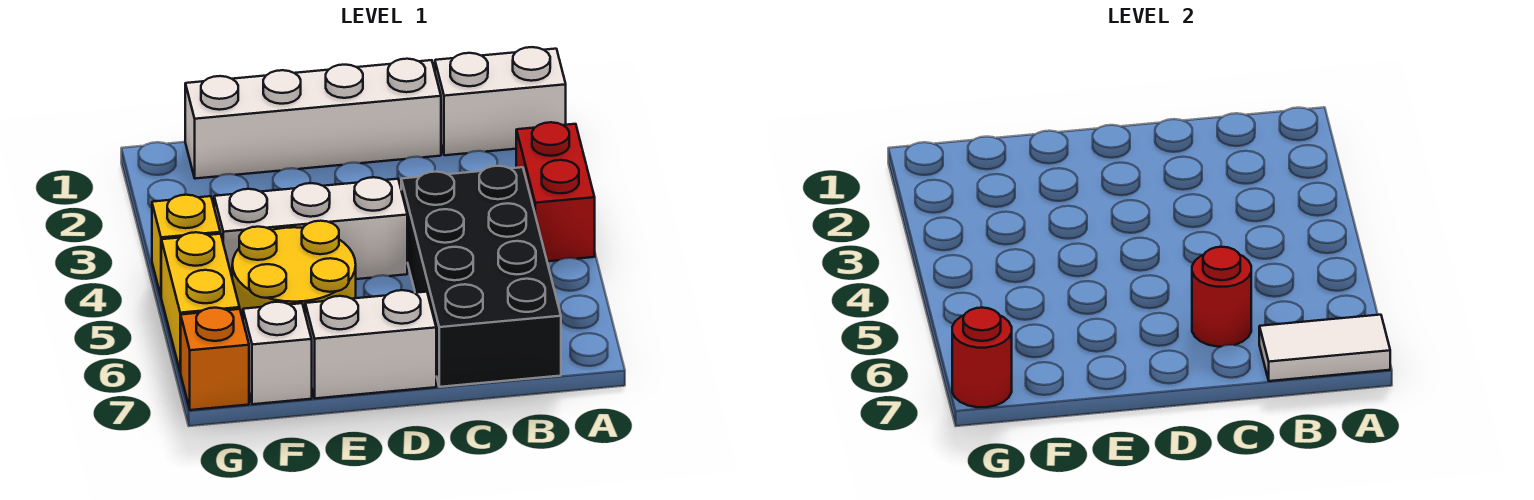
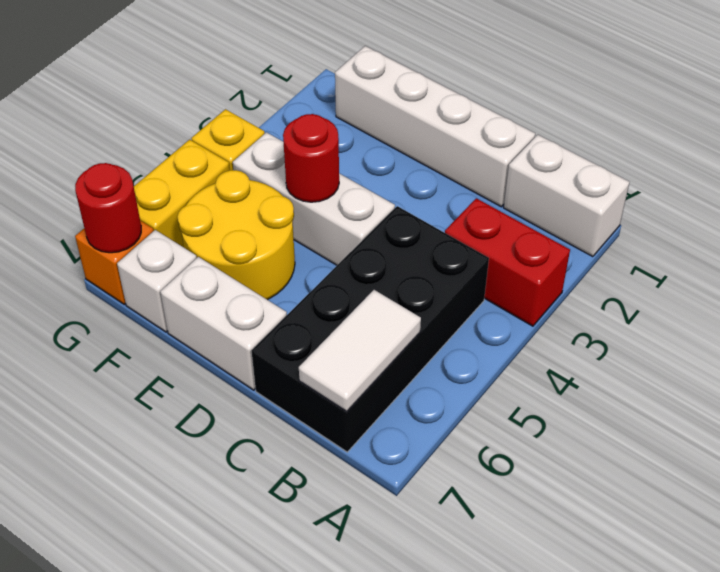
red 1x2 brick [516,122,595,261] -> red 1x2 brick turned to [445,198,570,326]
white 1x2 tile [1259,315,1390,381] -> white 1x2 tile turned to [299,290,421,412]
red 1x1 round brick [1192,247,1251,347] -> red 1x1 round brick moved to [283,114,339,202]

